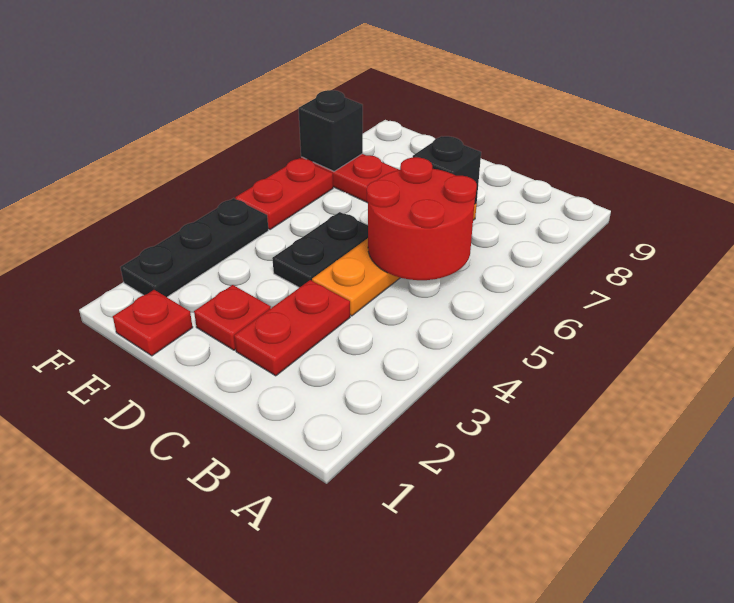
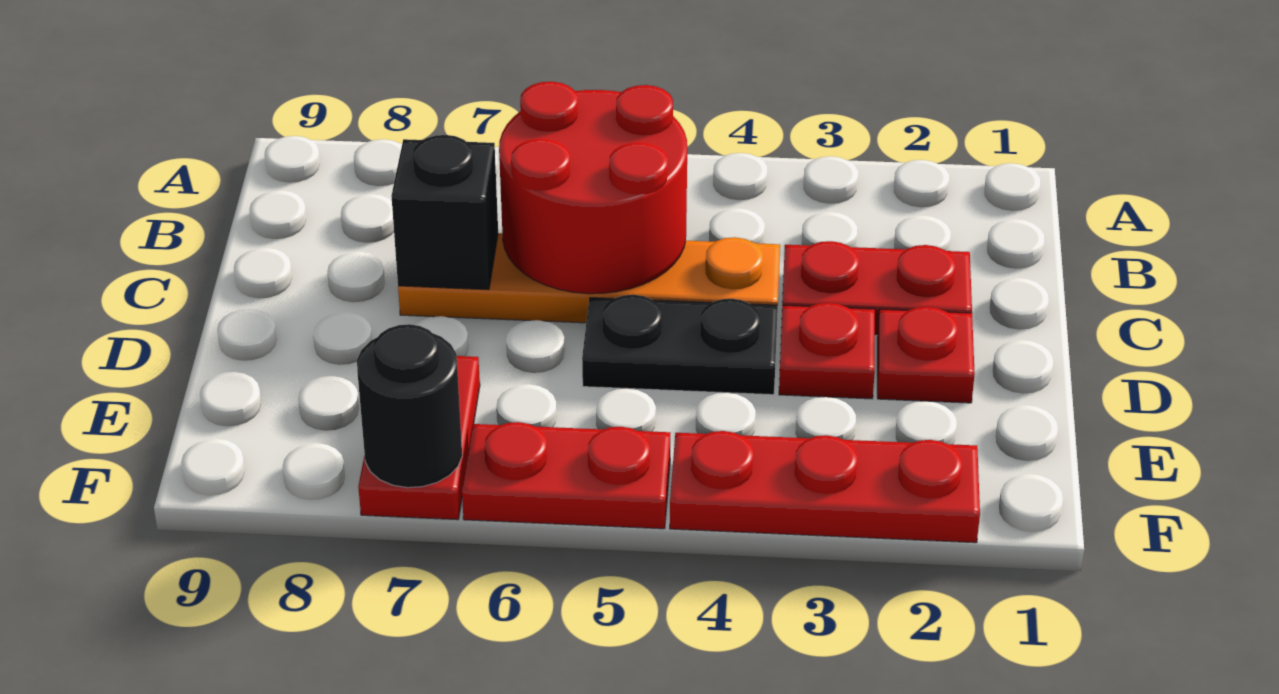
red 1x1 plate [113,290,193,356] -> red 1x1 plate moved to [779,303,875,399]
black 1x3 plate [120,198,268,297] -> red 1x3 plate [670,431,980,543]
black 1x1 brick [299,90,363,171] -> black 1x1 round brick [357,324,462,488]

